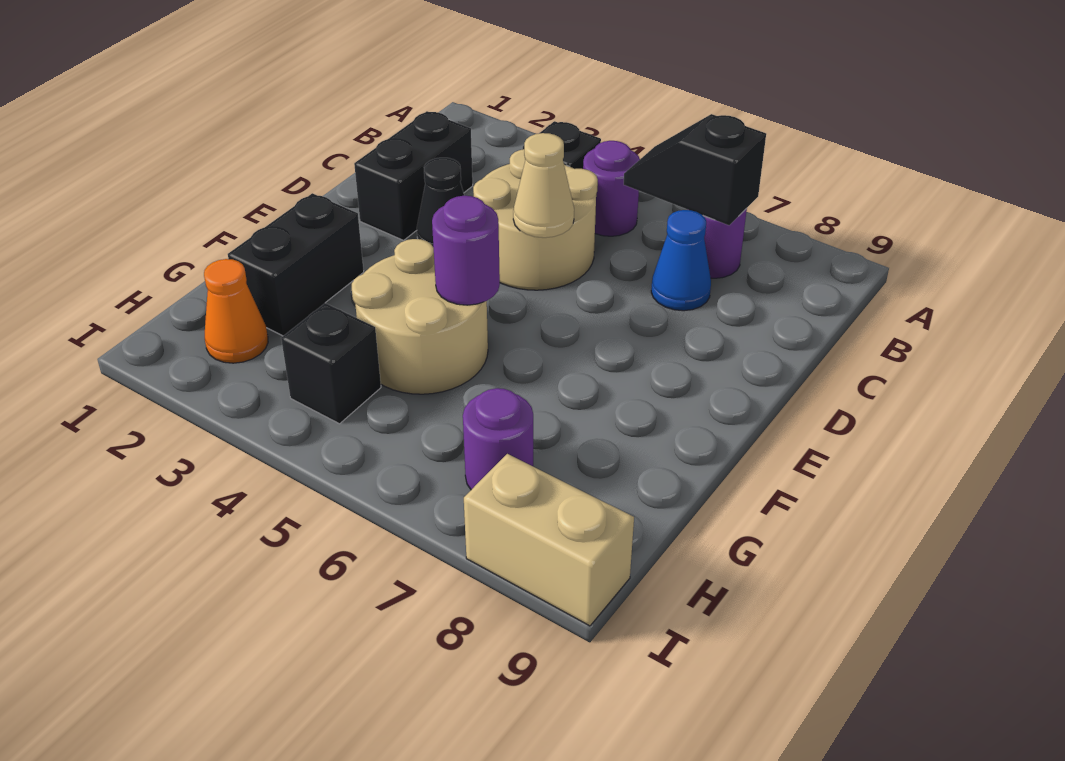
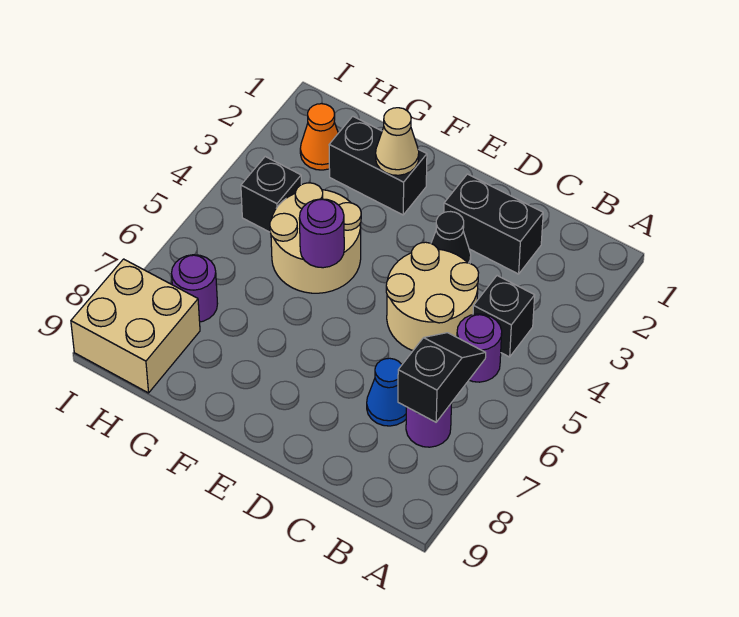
tan 1x1 cone [513,133,574,238] -> tan 1x1 cone moved to [376,108,419,175]
tan 1x2 brick [464,454,634,626] -> tan 2x2 brick [71,259,200,393]

